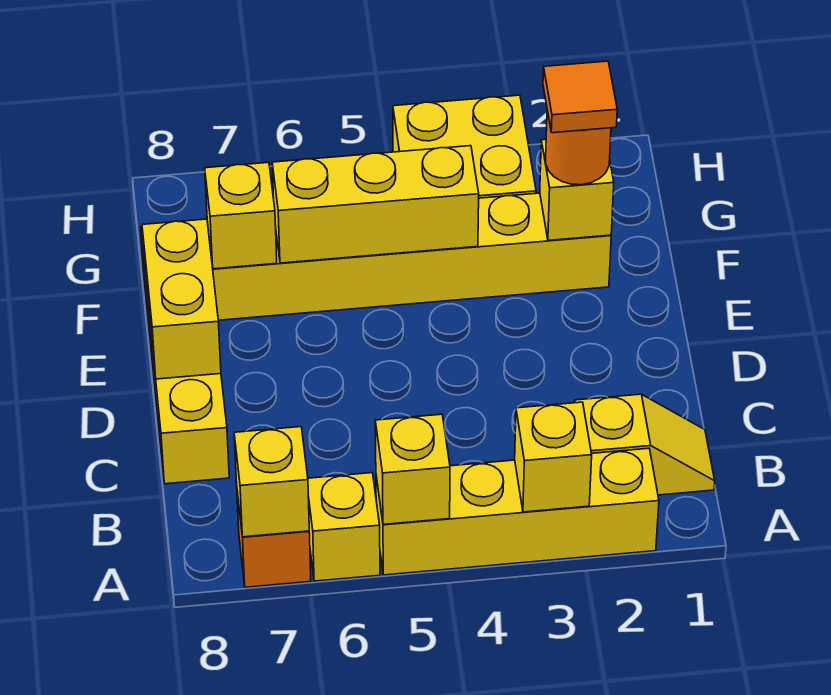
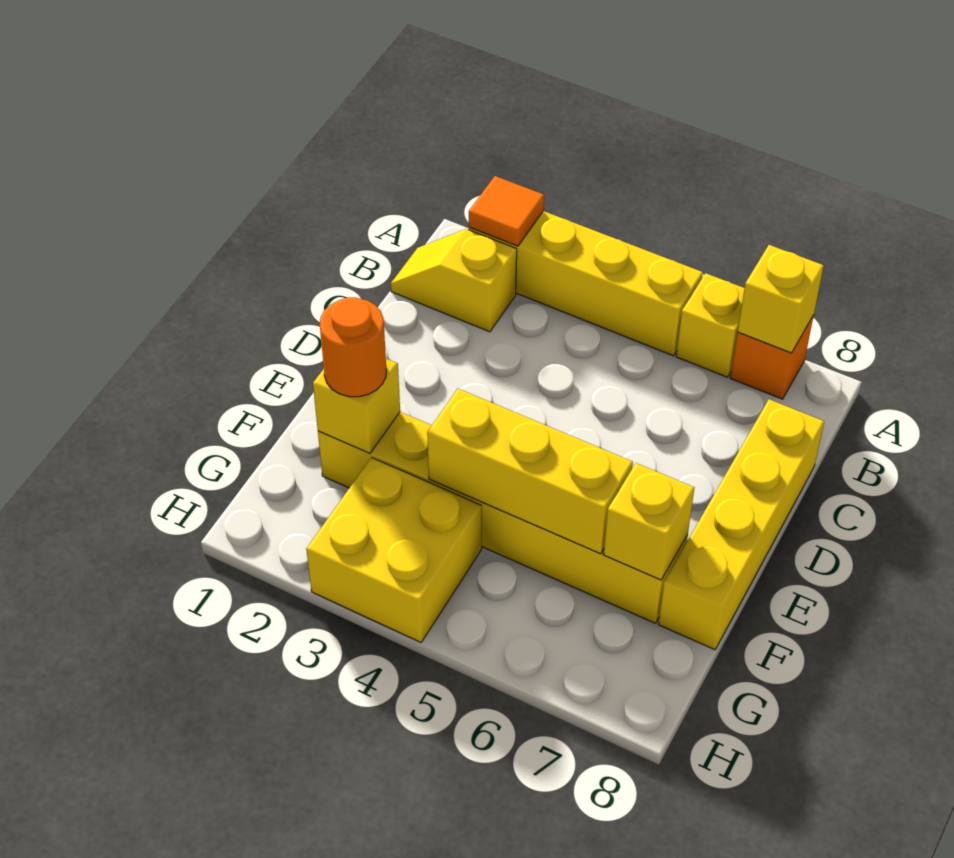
yellow 1x1 brick [515,402,592,512] -> none
yellow 1x1 brick [375,414,450,524] -> none
yellow 1x2 brick [142,219,221,379] -> none
orange 1x1 tile [543,61,617,133] -> orange 1x1 tile moved to [469,176,544,246]

